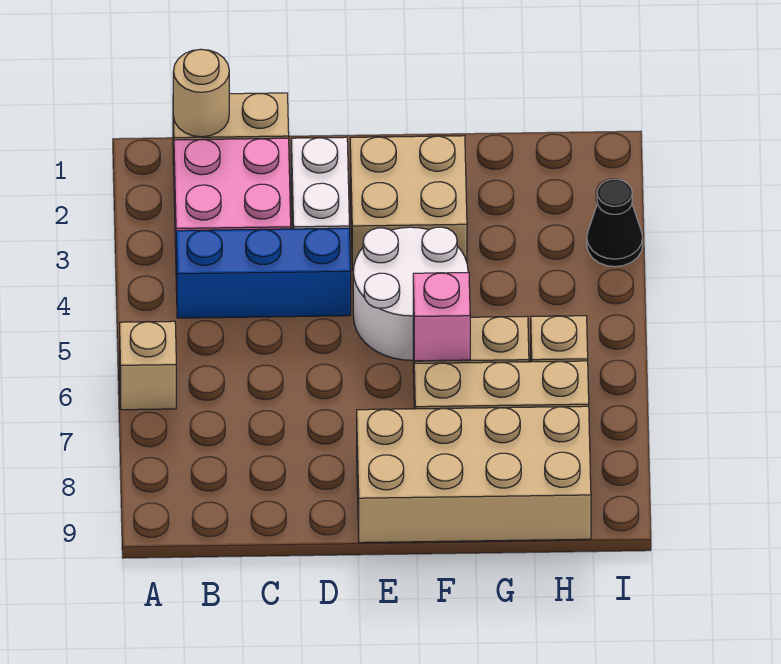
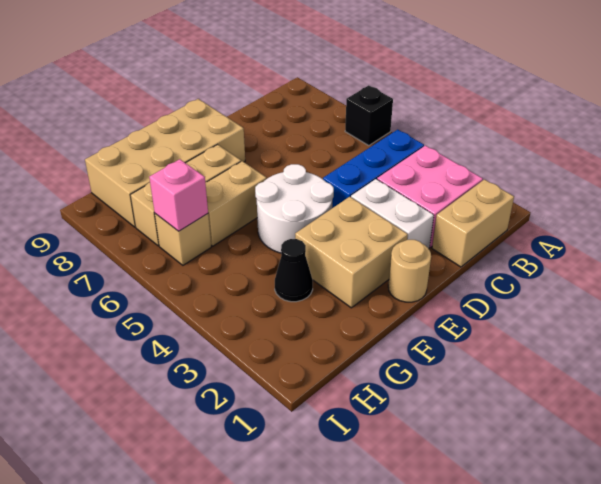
tan 1x1 brick [120,321,176,410] -> black 1x1 brick [345,85,393,146]
tan 1x1 round brick [173,49,229,137] -> tan 1x1 round brick moved to [388,240,431,302]
pink 1x1 brick [413,273,470,361] -> pink 1x1 brick moved to [149,159,208,231]
black 1x1 cone [587,179,643,267] -> black 1x1 cone moved to [275,239,313,302]

